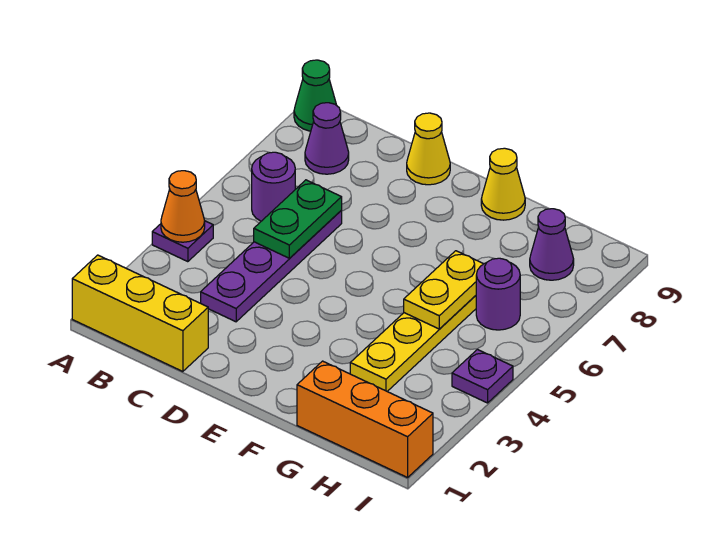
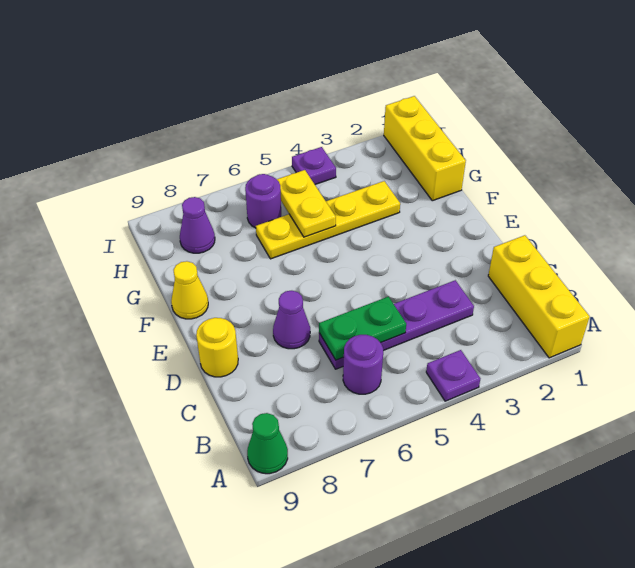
orange 1x1 cone [161,171,205,242] -> none
purple 1x1 cone [305,103,349,174] -> purple 1x1 cone moved to [273,291,310,349]
yellow 1x1 cone [407,113,450,185] -> yellow 1x1 round brick [196,318,238,377]
orange 1x3 brick [297,361,433,478] -> yellow 1x3 brick [384,96,466,201]
yellow 1x2 plate [404,251,483,329] -> yellow 1x2 plate turned to [277,170,336,237]

